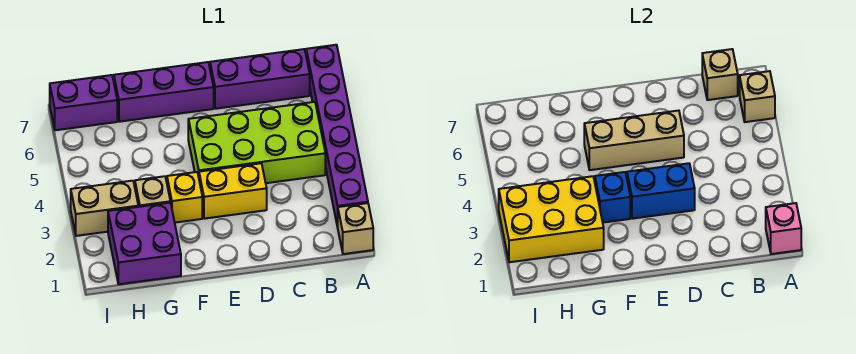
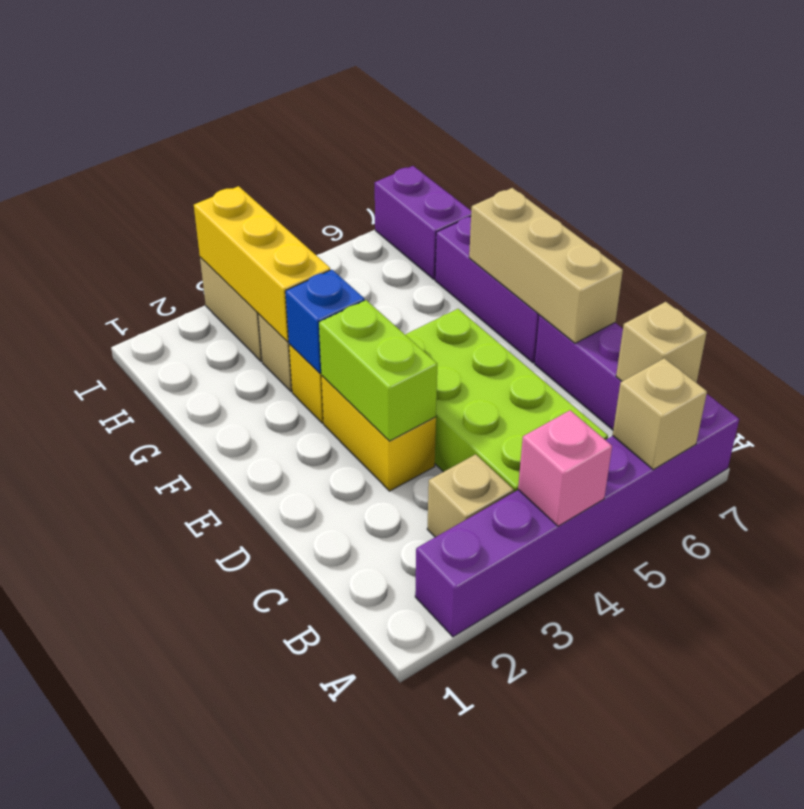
tan 1x1 brick [338,203,373,254] -> tan 1x1 brick moved to [427,454,514,537]
pink 1x1 brick [766,203,801,254] -> pink 1x1 brick moved to [518,410,612,526]
blue 1x2 brick [627,163,695,219] -> lime 1x2 brick [319,300,437,441]
tan 1x3 brick [584,111,684,170] -> tan 1x3 brick moved to [469,188,623,343]
purple 2x2 brick [108,203,181,284] -> none
yellow 2x3 brick [499,176,604,262] -> yellow 1x3 brick [194,186,330,342]

